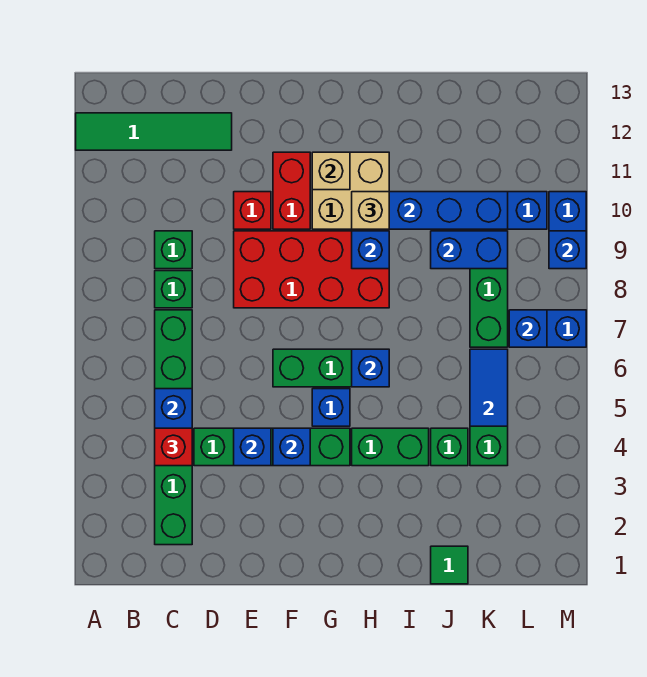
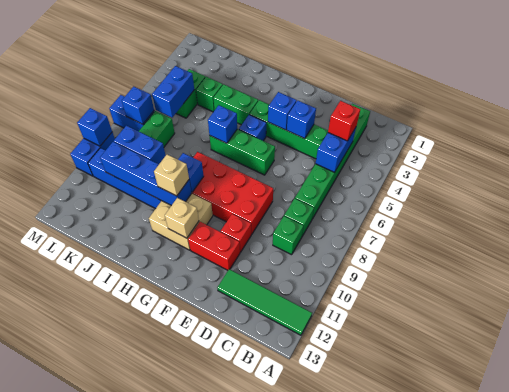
red 1x2 brick [273,152,310,229] -> red 1x2 brick turned to [188,222,240,270]
green 1x1 tile [431,546,468,584] -> none
blue 1x2 tile [470,349,508,426] -> blue 1x2 brick [152,66,194,117]

